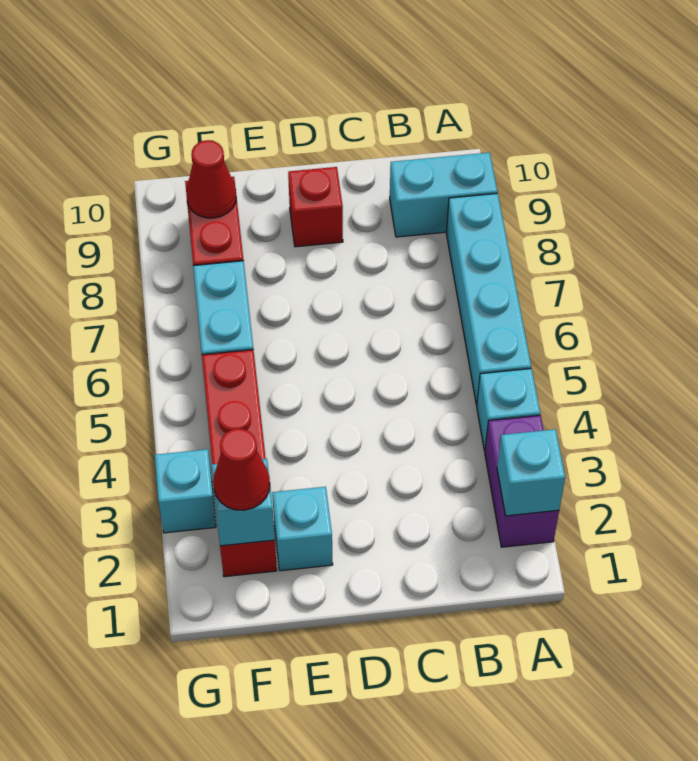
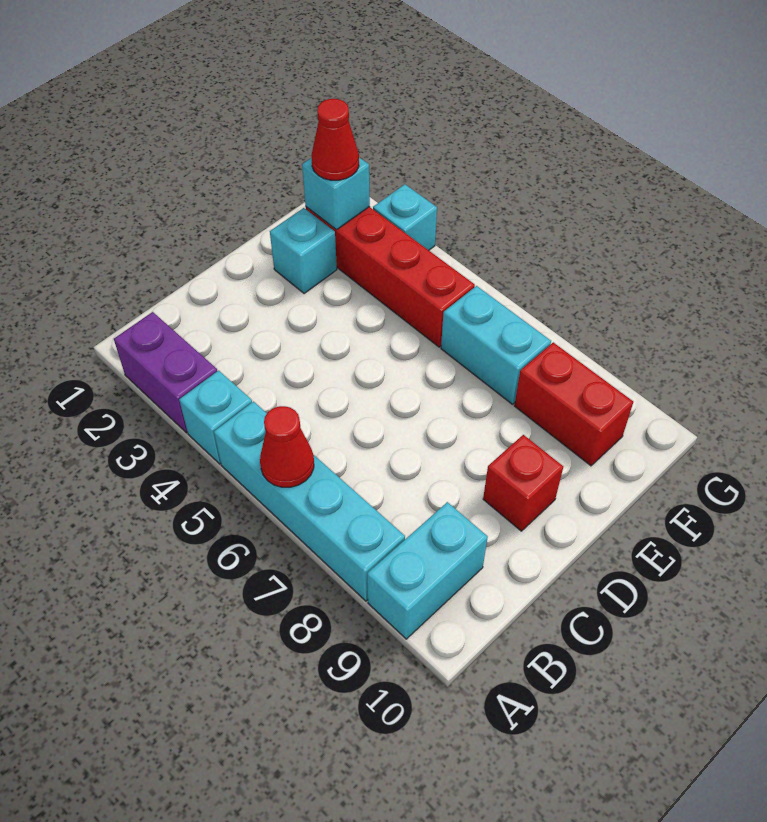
cyan 1x1 brick [497,429,565,516] -> none
red 1x1 cone [186,140,236,218] -> red 1x1 cone moved to [260,406,314,487]

